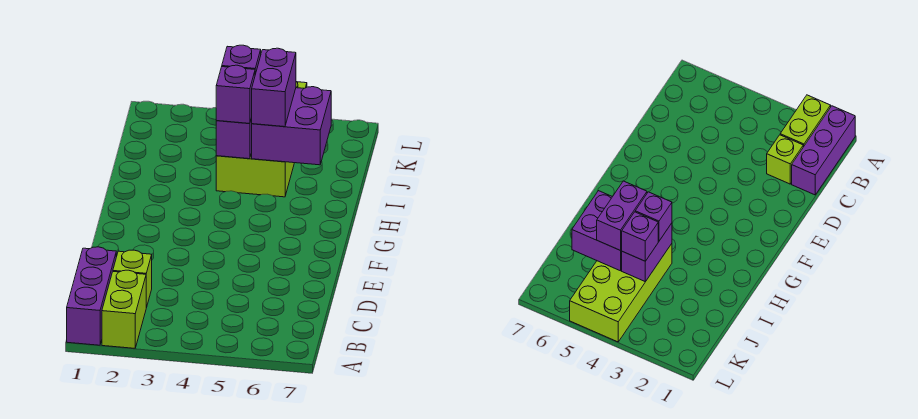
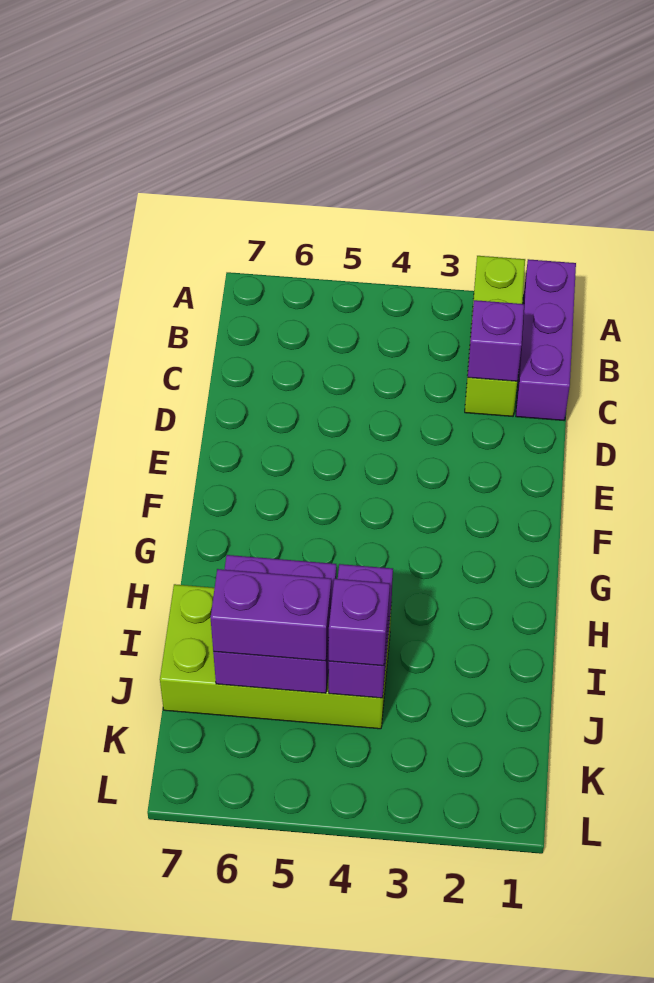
lime 2x4 brick [216,82,307,197] -> lime 2x4 brick turned to [160,584,391,729]
purple 1x1 brick [216,65,255,124] -> purple 1x1 brick moved to [468,300,524,381]
purple 1x2 brick [252,48,296,127] -> purple 1x2 brick turned to [210,569,331,661]

